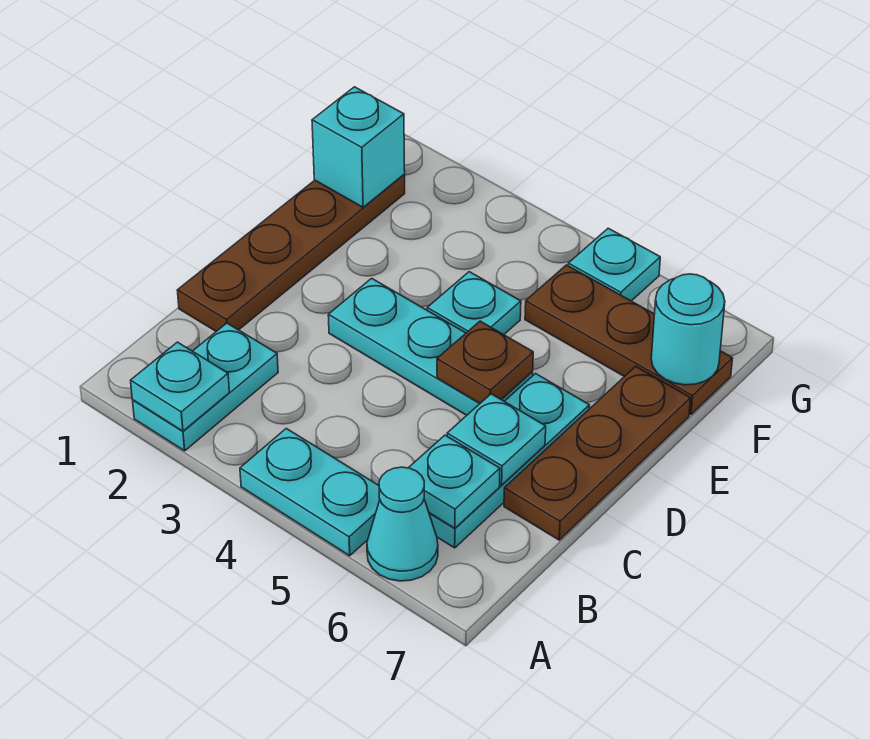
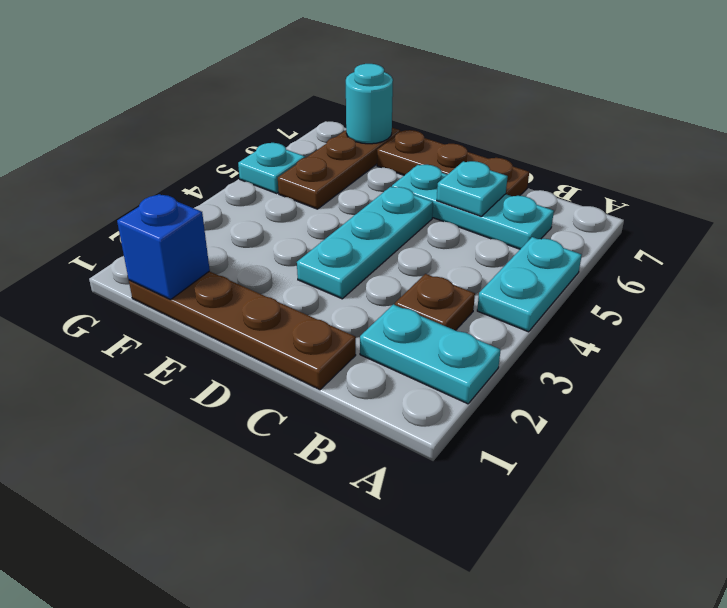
cyan 1x1 plate [131,342,229,431] -> none
cyan 1x1 cone [367,467,438,581] -> none
cyan 1x1 plate [409,435,500,528] -> none
brown 1x1 plate [437,321,533,403] -> brown 1x1 plate moved to [395,274,475,330]
cyan 1x1 plate [427,272,521,335] -> none
cyan 1x1 brick [312,87,405,207] -> blue 1x1 brick [117,194,210,300]

